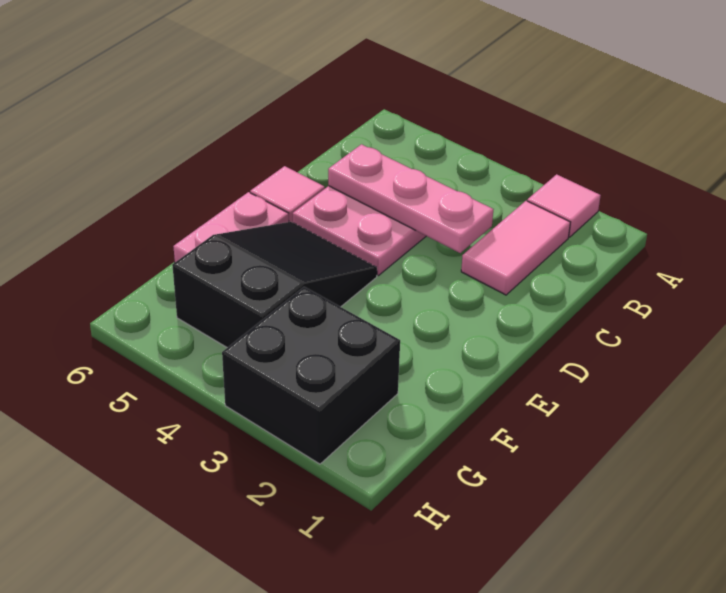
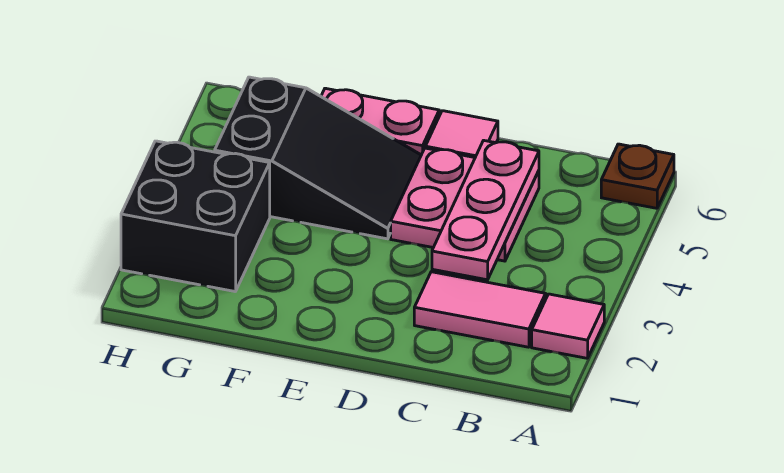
none -> brown 1x1 plate [601,144,674,208]

